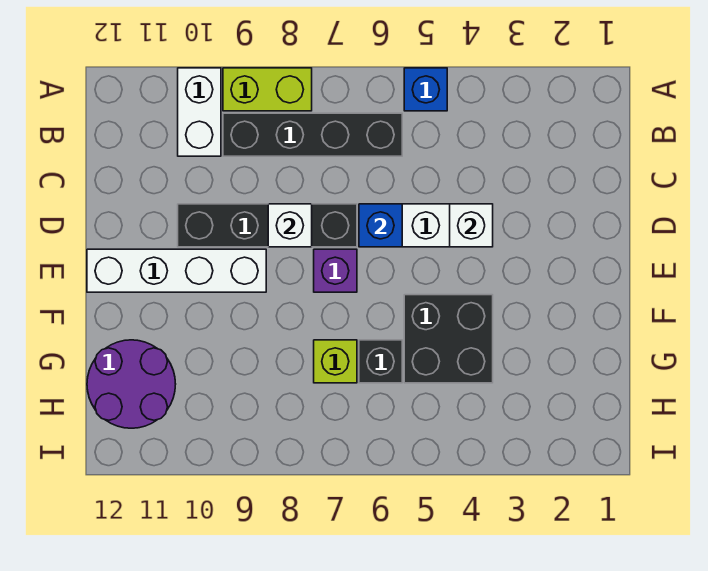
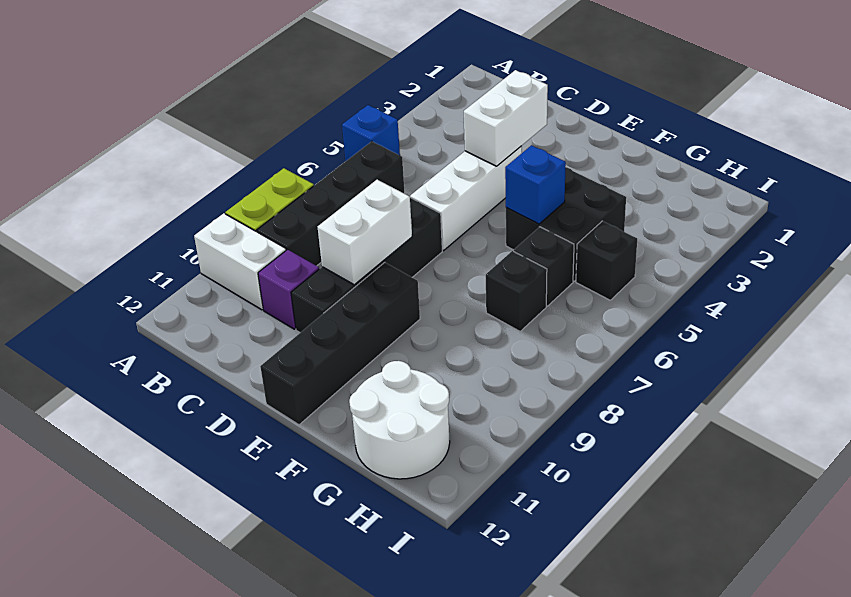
white 1x1 brick [450,204,493,247] -> white 1x2 brick [464,70,548,166]
blue 1x1 brick [359,204,402,247] -> blue 1x1 brick moved to [505,145,566,224]
white 1x1 brick [268,204,312,247] -> white 1x2 brick [318,180,412,285]
purple 1x1 brick [314,249,357,292] -> purple 1x1 brick moved to [258,249,319,329]
white 1x4 brick [87,249,266,292] -> black 1x4 brick [260,263,420,425]
lime 1x1 brick [314,340,357,383] -> black 1x1 brick [486,251,547,331]
purple 2x2 round brick [87,340,176,428] -> white 2x2 round brick [349,361,450,479]
none -> black 1x1 brick [576,221,637,300]

